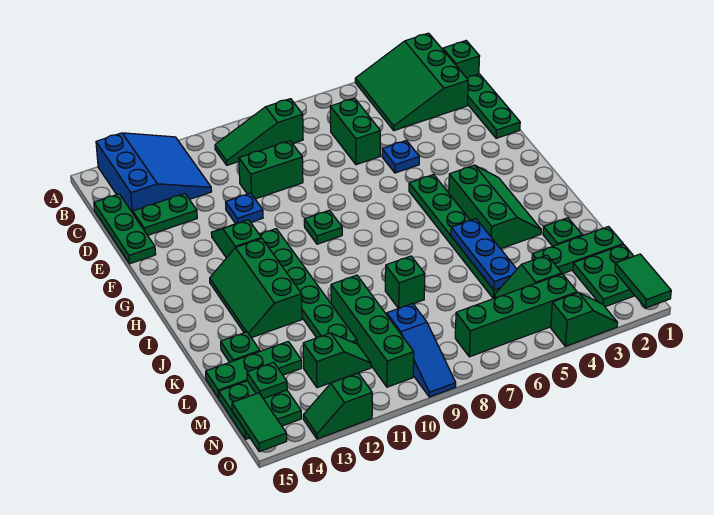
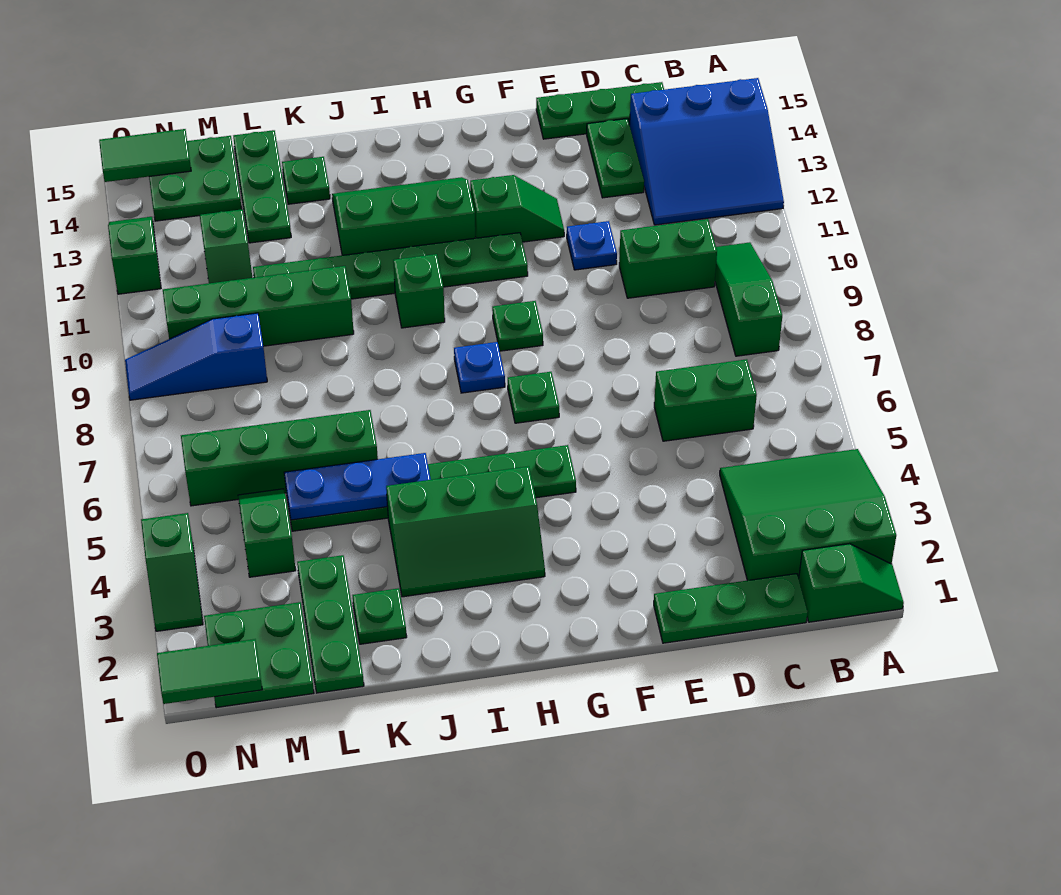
green 1x2 brick [239,141,303,199] -> green 1x2 brick turned to [619,219,717,298]
blue 1x1 plate [382,140,419,173] -> blue 1x1 plate moved to [454,342,505,393]
green 1x1 brick [385,256,425,308] -> green 1x1 brick moved to [393,254,445,328]
green 1x1 plate [247,362,287,399] -> green 1x1 plate moved to [508,372,559,423]
green 1x4 brick [455,274,577,357] -> green 1x4 brick turned to [181,410,378,506]

